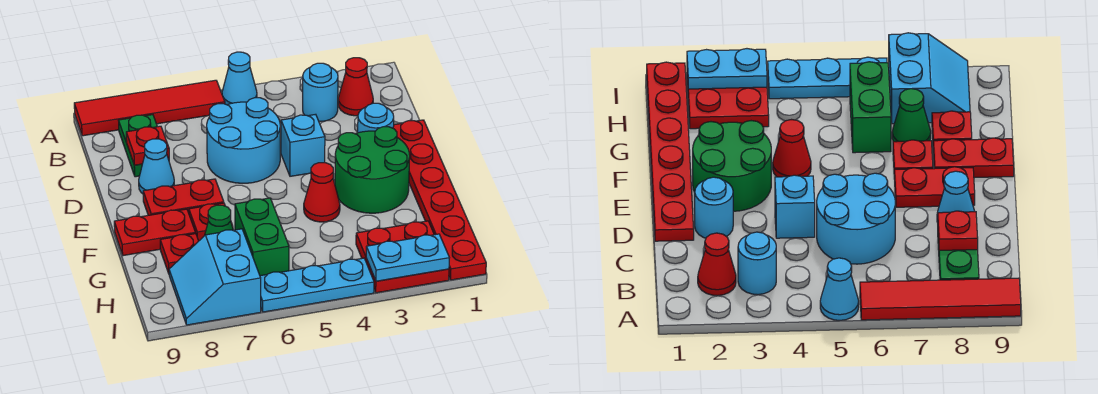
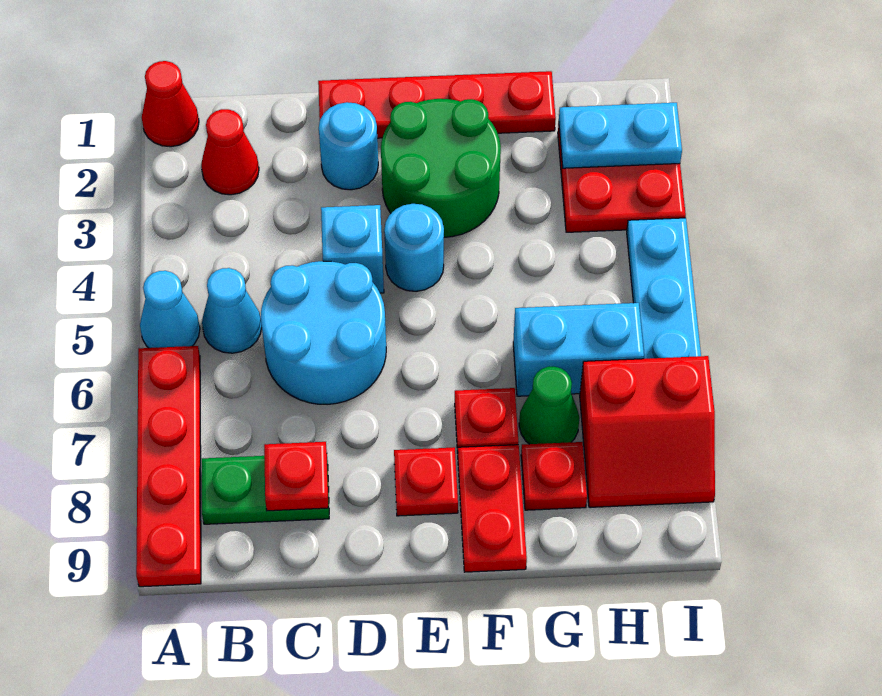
red 1x4 tile [74,80,225,136] -> red 1x4 plate [136,346,201,587]
cyan 1x1 round brick [303,63,338,121] -> cyan 1x1 round brick moved to [384,204,444,291]
red 1x6 plate [393,120,486,280] -> red 1x4 plate [318,71,556,138]
cyan 1x1 cone [139,139,175,194] -> cyan 1x1 cone moved to [202,268,262,353]
red 1x2 plate [143,179,224,215] -> red 1x1 plate [394,447,458,516]
red 1x1 cone [304,163,340,222] -> red 1x1 cone moved to [142,61,199,147]
green 1x2 brick [235,198,289,276] -> cyan 1x2 brick [513,303,644,396]
cyan 2x2 slope [169,229,261,325] -> red 2x2 slope [580,356,715,507]
cyan 1x2 plate [366,234,449,281] -> cyan 1x2 plate turned to [559,103,682,168]

